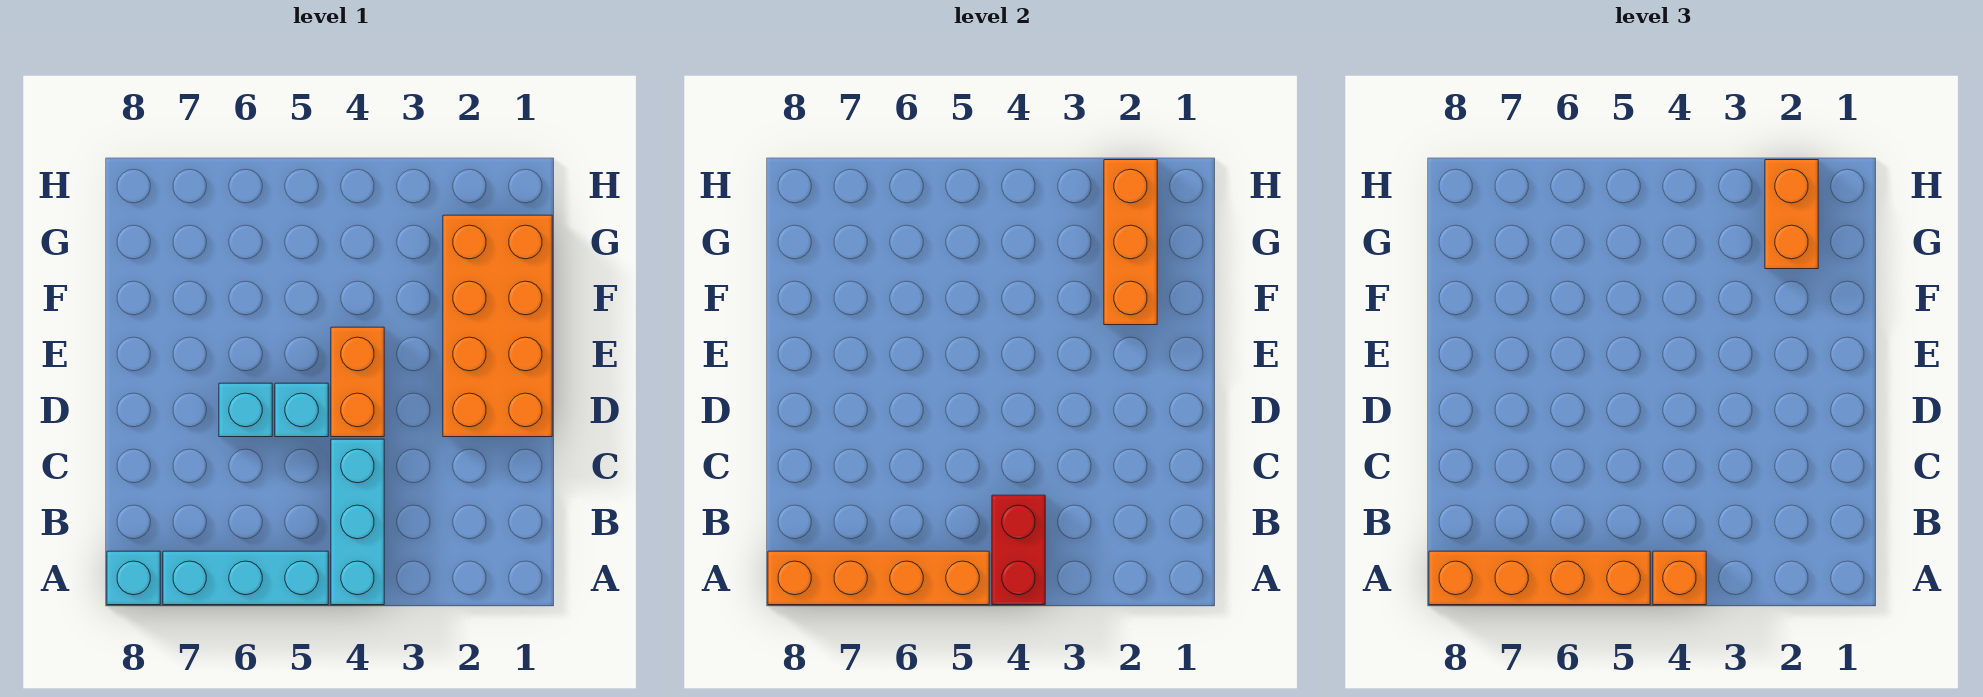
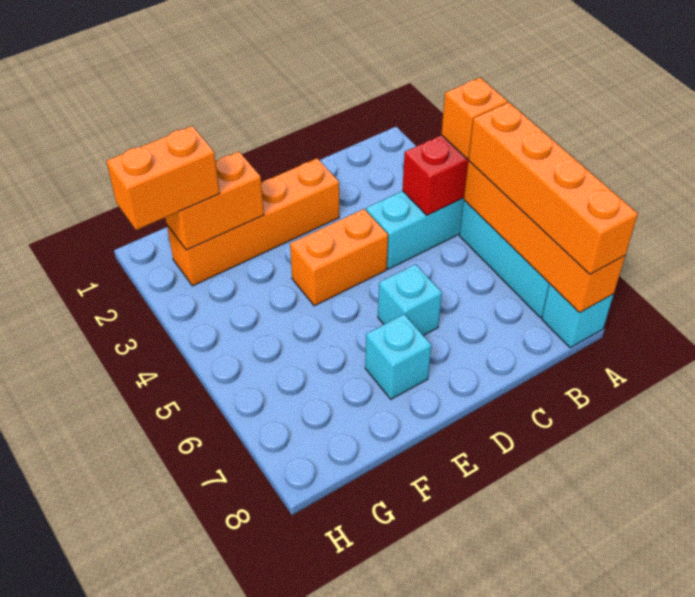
orange 2x4 brick [443,215,552,437] -> orange 1x4 brick [167,158,339,286]
cyan 1x1 brick [275,383,328,437] -> cyan 1x1 brick moved to [365,314,431,399]
orange 1x3 brick [1104,160,1157,325] -> orange 1x2 brick [165,151,264,250]

